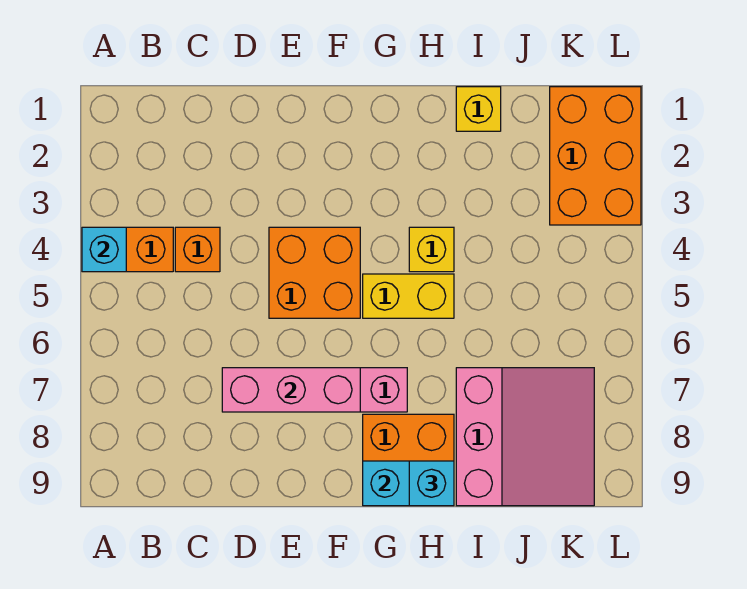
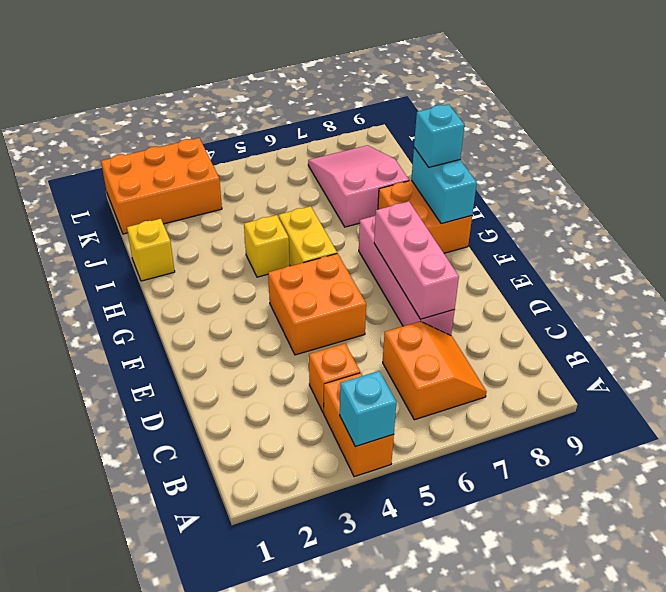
none -> orange 2x2 slope [383,322,486,420]
pink 3x3 slope [456,368,594,506] -> pink 2x3 slope [308,145,409,227]

